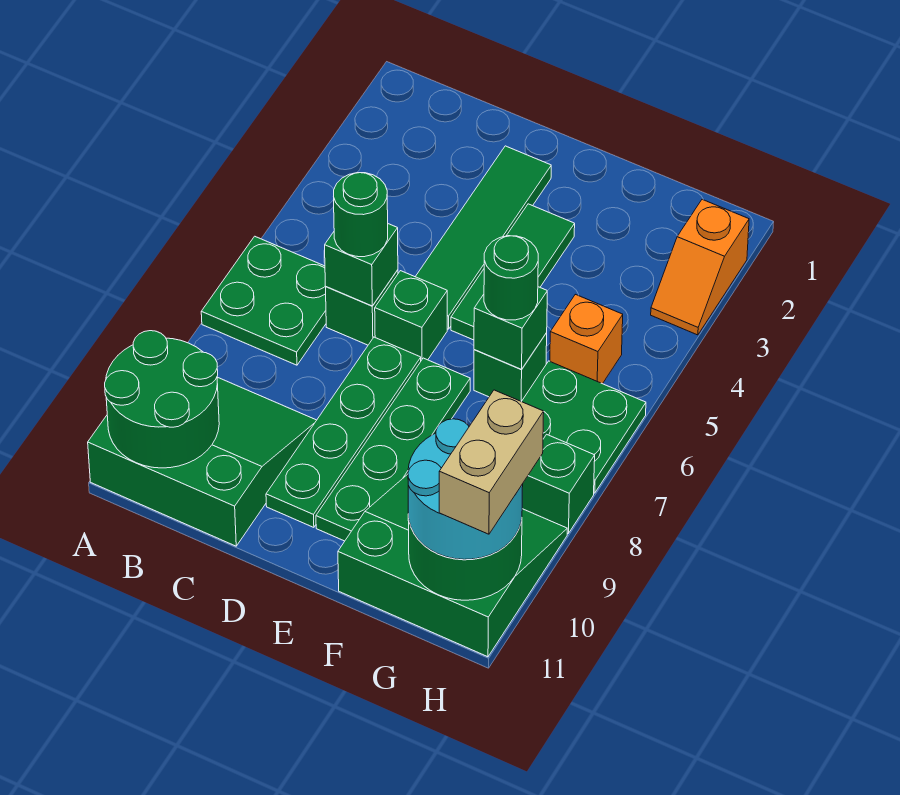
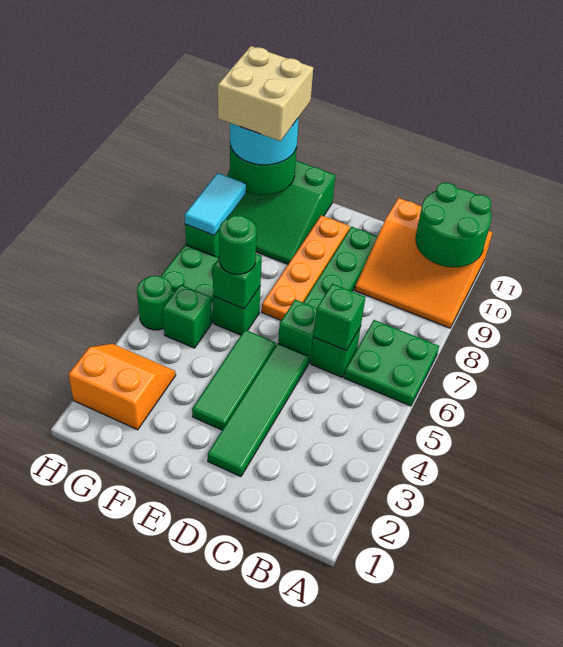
green 3x3 slope [88,377,317,546] -> orange 3x3 slope [355,198,492,328]
green 1x1 round brick [334,173,388,257] -> green 1x1 round brick moved to [137,276,173,330]
green 1x4 plate [316,358,470,541] -> orange 1x4 plate [262,215,350,320]
orange 1x1 brick [550,294,623,384] -> green 1x1 brick [163,284,211,348]
orange 1x2 slope [651,199,749,335] -> orange 2x2 slope [68,344,176,430]
none -> cyan 1x2 tile [185,173,246,235]
tan 1x2 brick [439,390,544,534] -> tan 2x2 brick [218,46,313,141]

